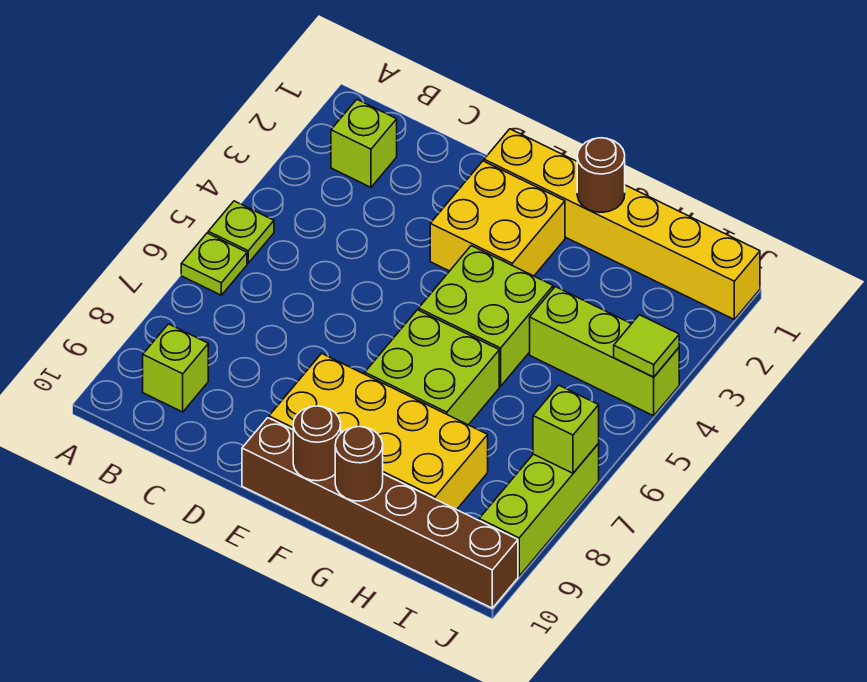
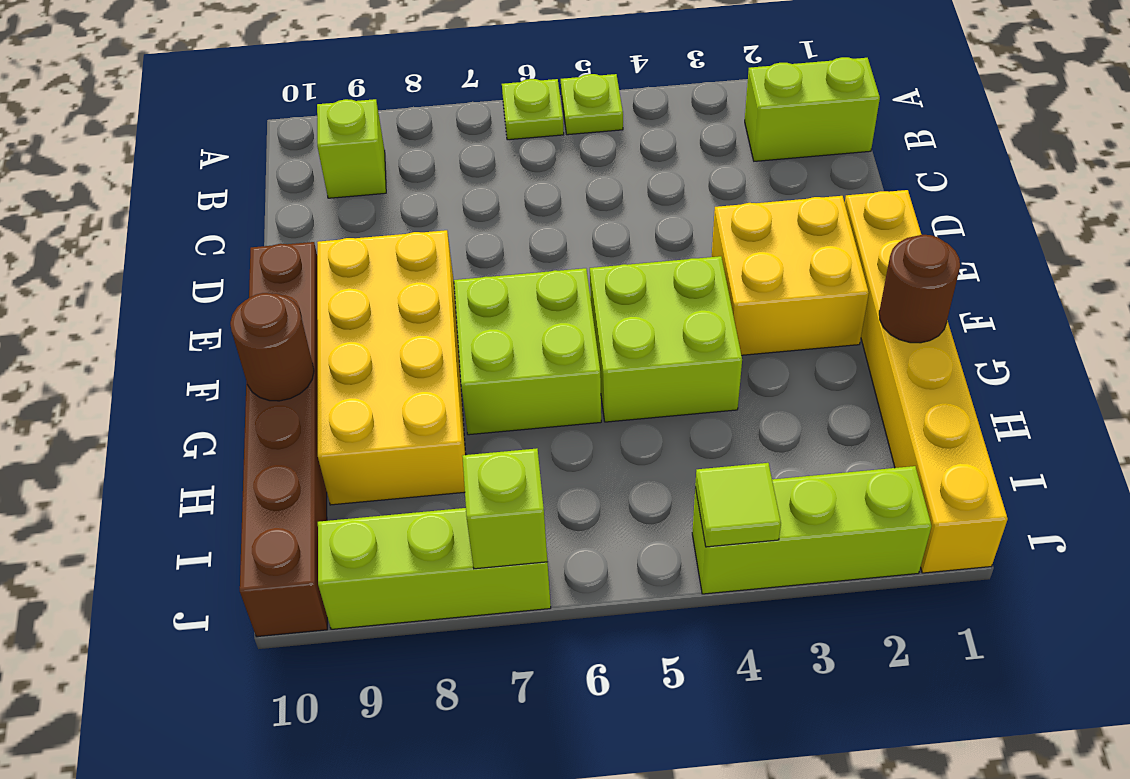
lime 1x1 brick [331,100,397,187] -> lime 1x2 brick [745,57,880,161]
brown 1x1 round brick [293,406,341,481] -> none
lime 1x3 brick [530,287,679,416] -> lime 1x3 brick turned to [692,466,932,594]

